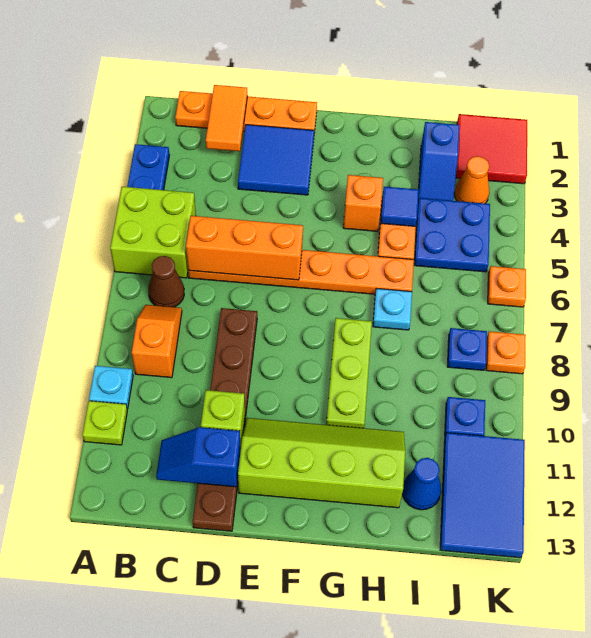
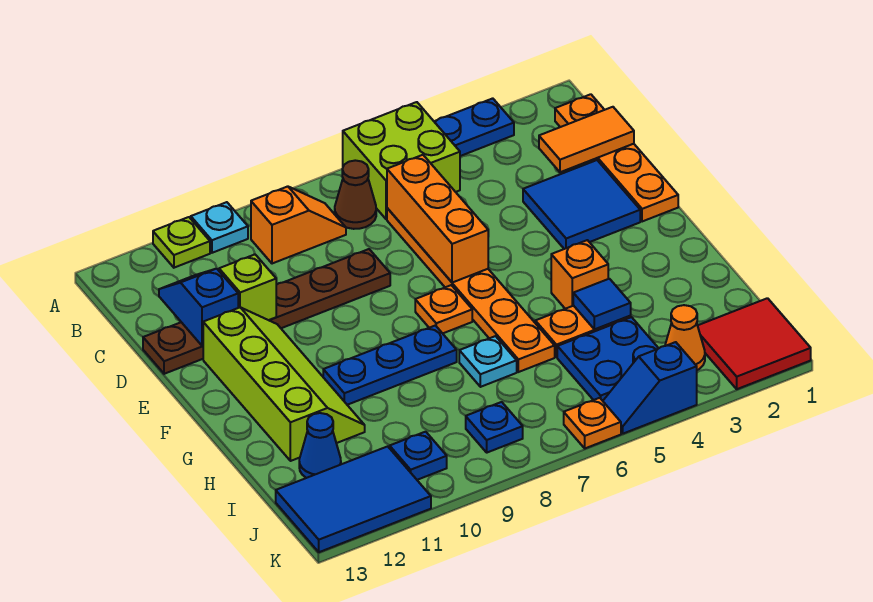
lime 1x3 plate [326,318,372,428] -> blue 1x3 plate [323,325,457,405]
blue 1x2 slope [418,122,459,201] -> blue 1x2 slope moved to [603,342,697,434]
orange 1x1 plate [486,331,526,374] -> orange 1x1 plate moved to [415,285,472,333]

